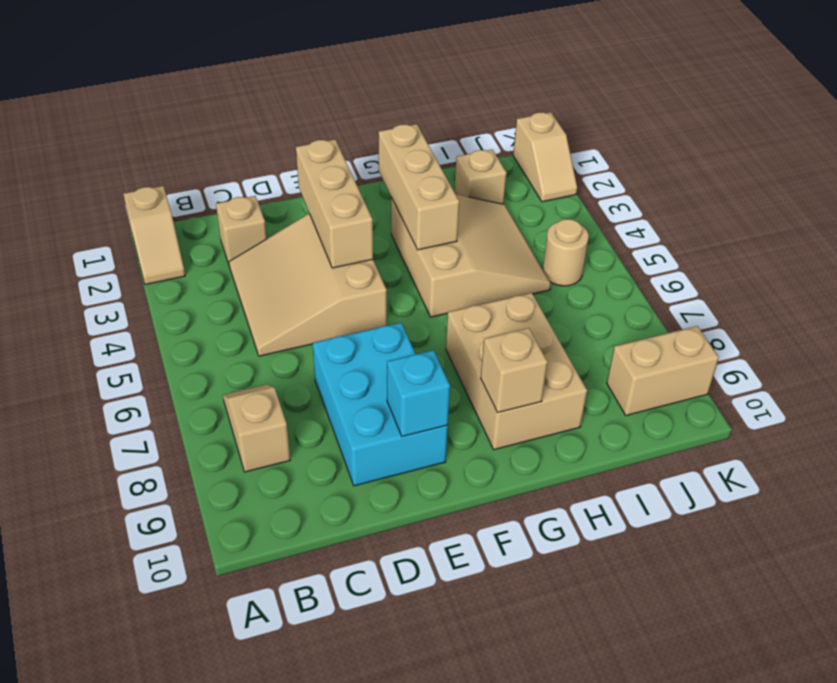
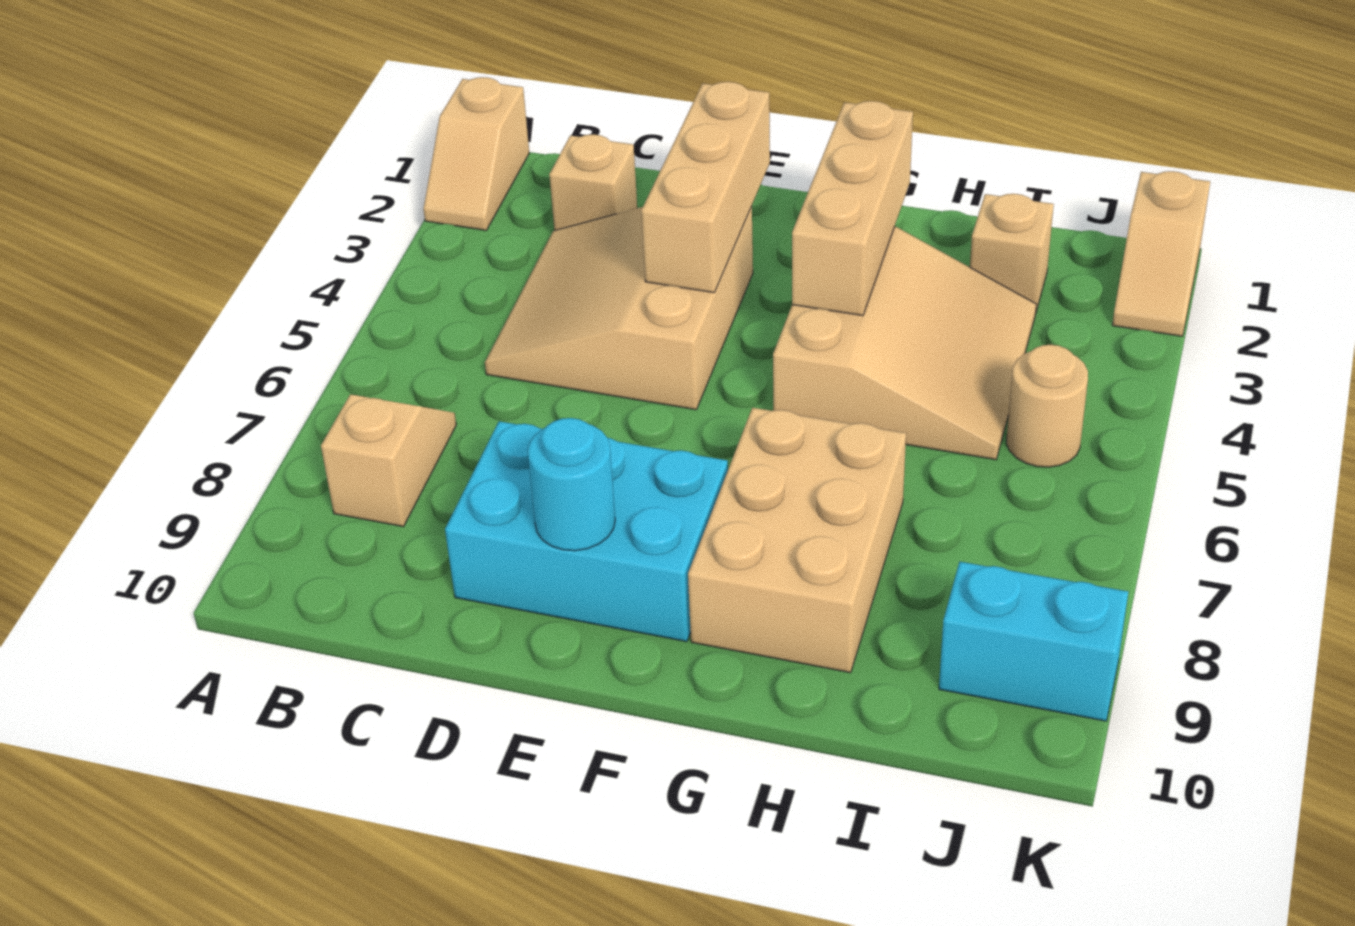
cyan 2x3 brick [313,323,448,486] -> cyan 2x3 brick turned to [445,421,728,642]
cyan 1x1 brick [387,350,450,436] -> cyan 1x1 round brick [527,418,615,551]
tan 1x1 brick [481,328,548,412] -> none
tan 1x2 brick [607,326,719,415] -> cyan 1x2 brick [939,562,1128,721]

